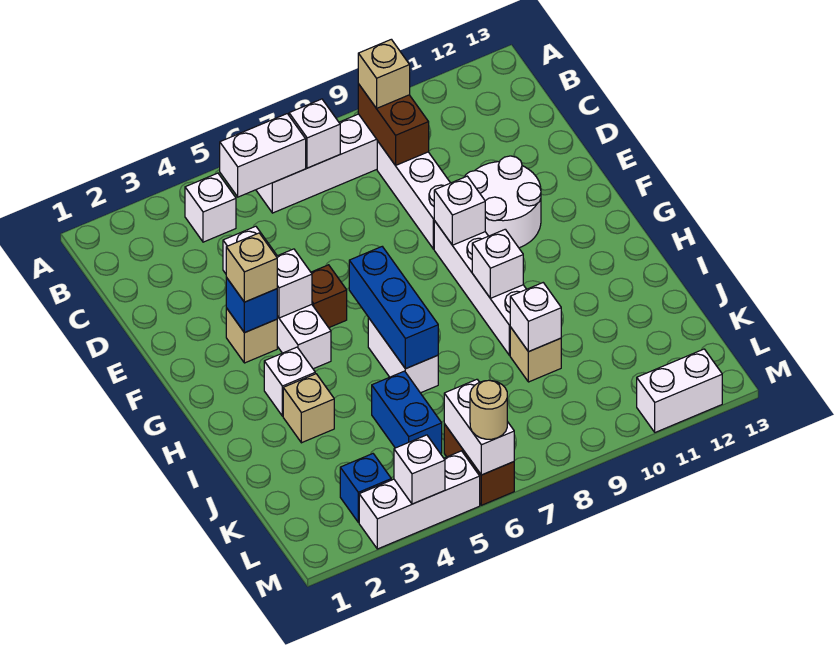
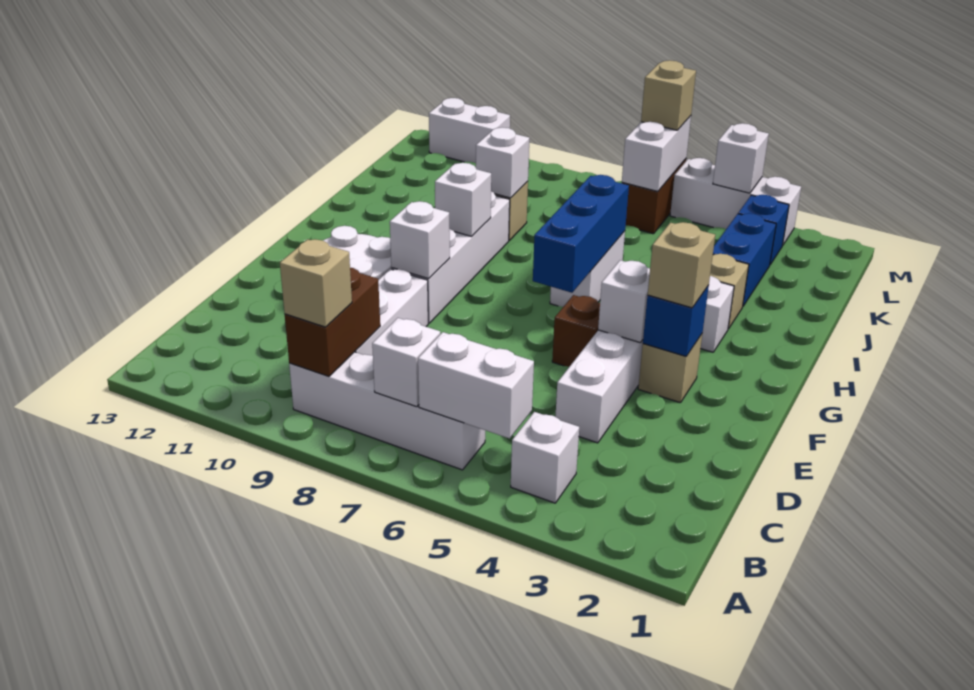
blue 1x2 brick [372,371,442,454] -> blue 1x2 brick moved to [713,213,776,306]
tan 1x1 round brick [470,380,507,439] -> tan 1x1 brick [641,60,696,130]

